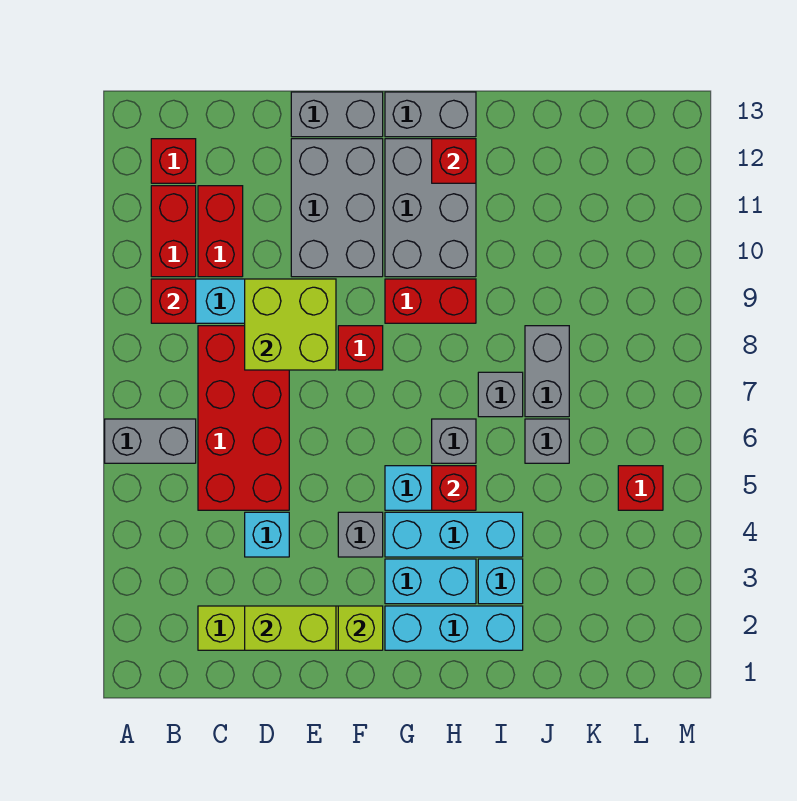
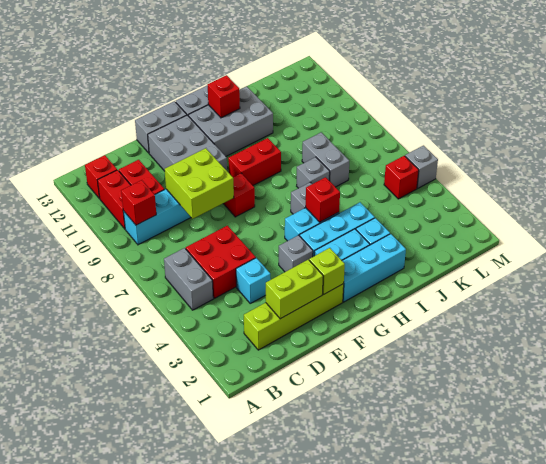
grey 1x2 brick [105,419,196,463] -> grey 1x2 brick turned to [164,248,213,310]
red 2x4 brick [198,326,289,510] -> red 2x2 brick [186,226,256,298]
grey 2x3 brick [385,139,476,277] -> grey 2x3 brick turned to [188,86,273,156]
grey 1x1 brick [525,419,569,463] -> grey 1x1 brick moved to [405,146,438,188]

